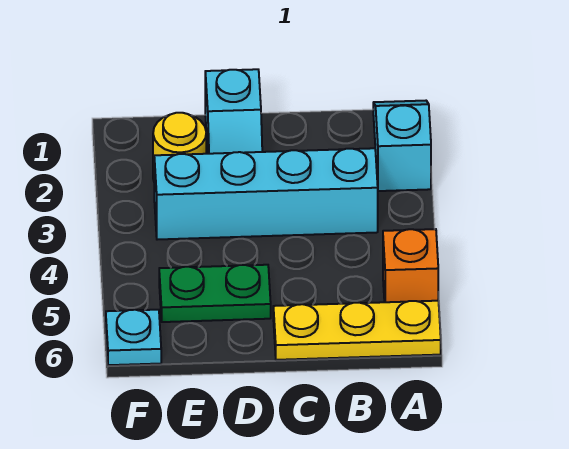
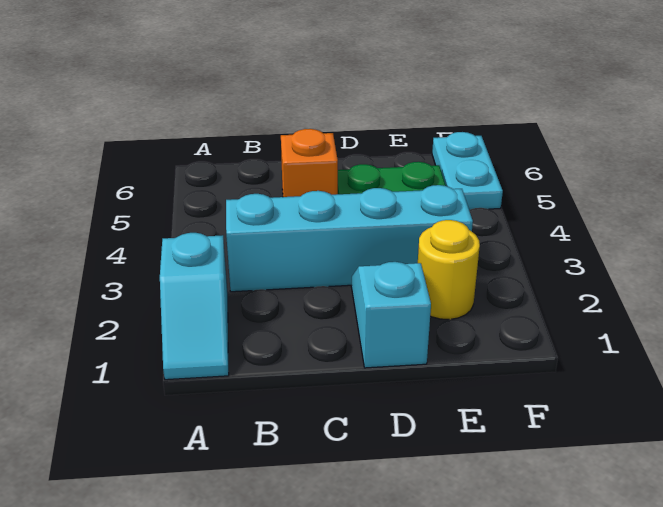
orange 1x1 brick [383,229,438,302] -> orange 1x1 brick moved to [281,129,338,197]
yellow 1x3 plate [273,301,441,360] -> none
cyan 1x1 plate [106,310,161,365] -> cyan 1x2 plate [432,132,503,210]

